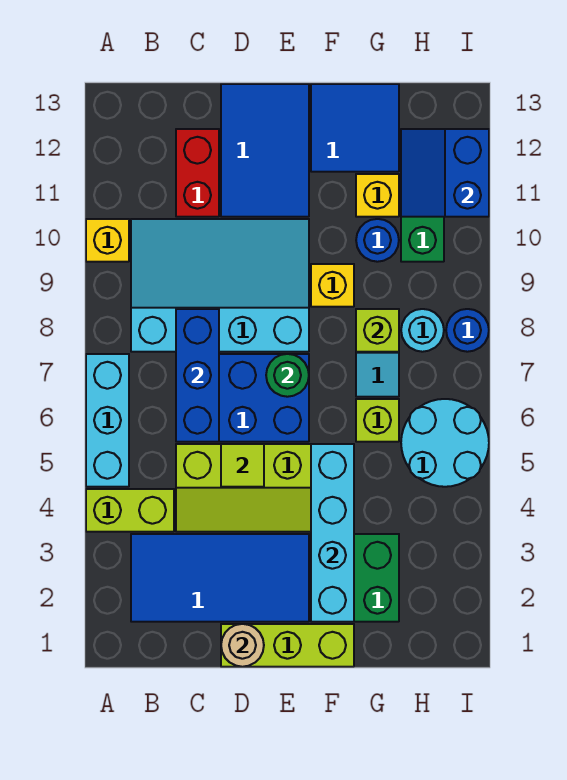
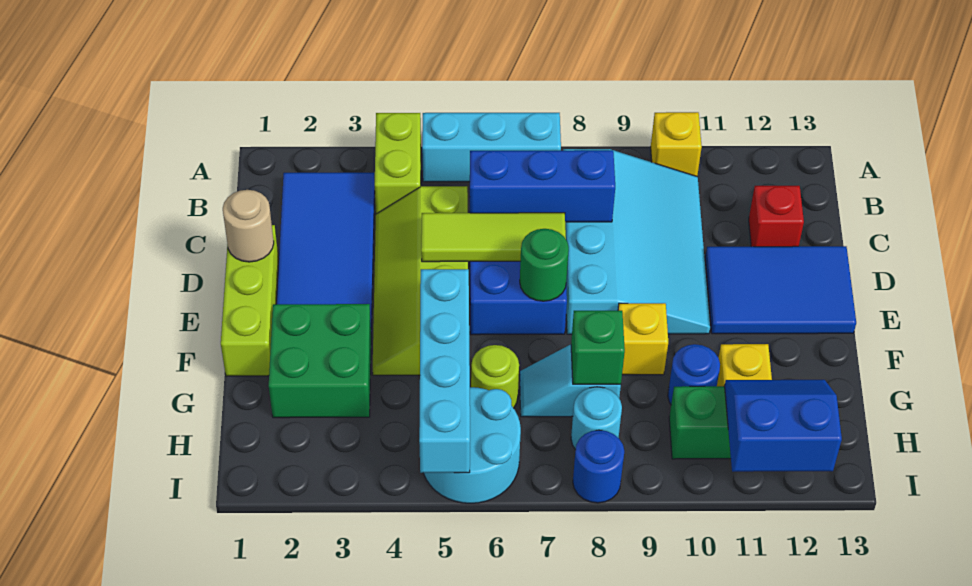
red 1x2 brick [176,129,219,217] -> red 1x1 brick [749,186,804,247]
lime 1x1 tile [221,444,264,487] -> lime 1x3 tile [421,213,566,262]
cyan 1x4 brick [311,444,354,622] -> cyan 1x4 brick turned to [419,269,470,473]
blue 2x2 tile [311,84,399,172] -> none
lime 1x1 brick [356,399,399,442] -> lime 1x1 round brick [471,345,519,408]
lime 1x1 brick [356,309,399,352] -> green 1x1 brick [571,311,625,384]

